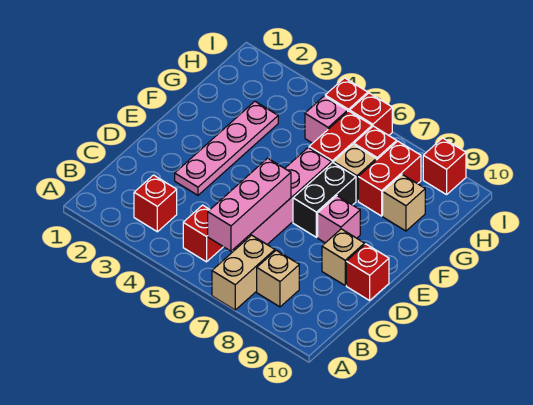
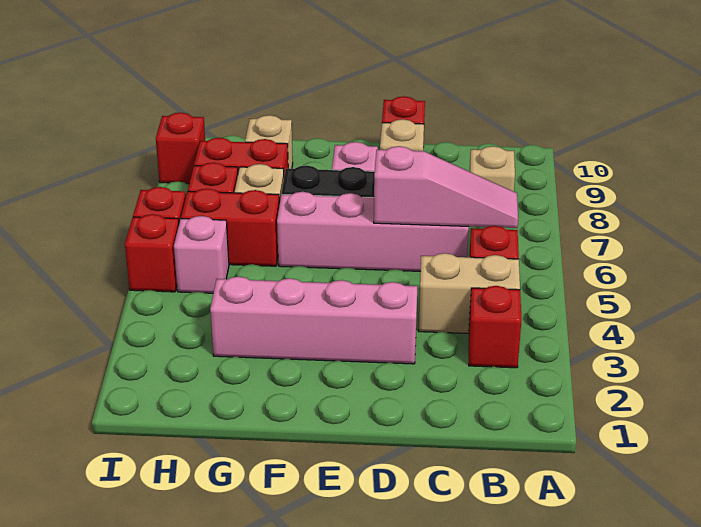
tan 1x2 brick [212,235,275,310] -> tan 1x2 brick moved to [419,253,520,333]
pink 1x3 brick [208,158,291,251] -> pink 1x3 slope [374,146,518,228]
pink 1x4 plate [175,101,278,195] -> pink 1x4 brick [210,277,418,364]

